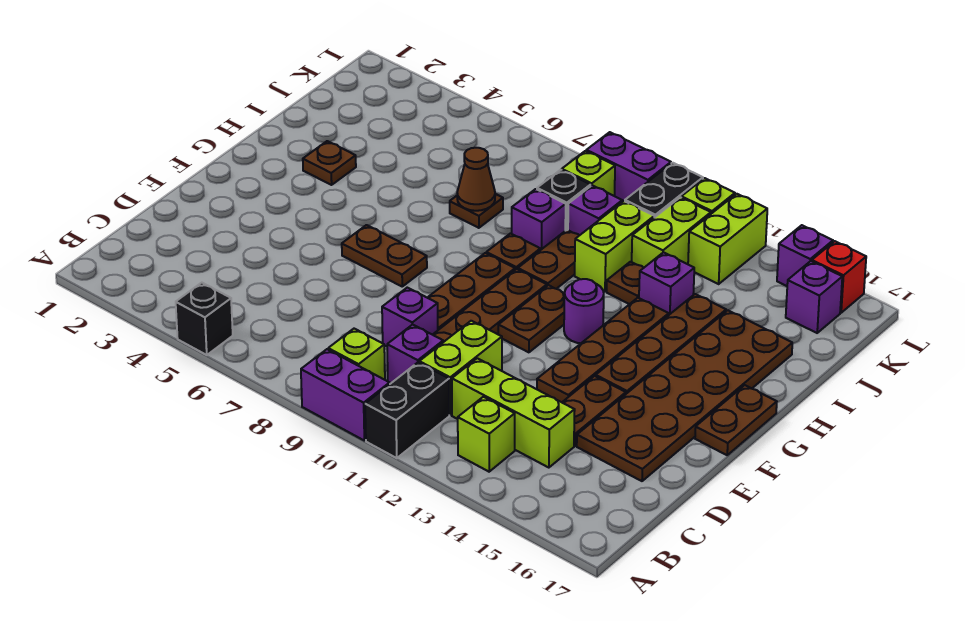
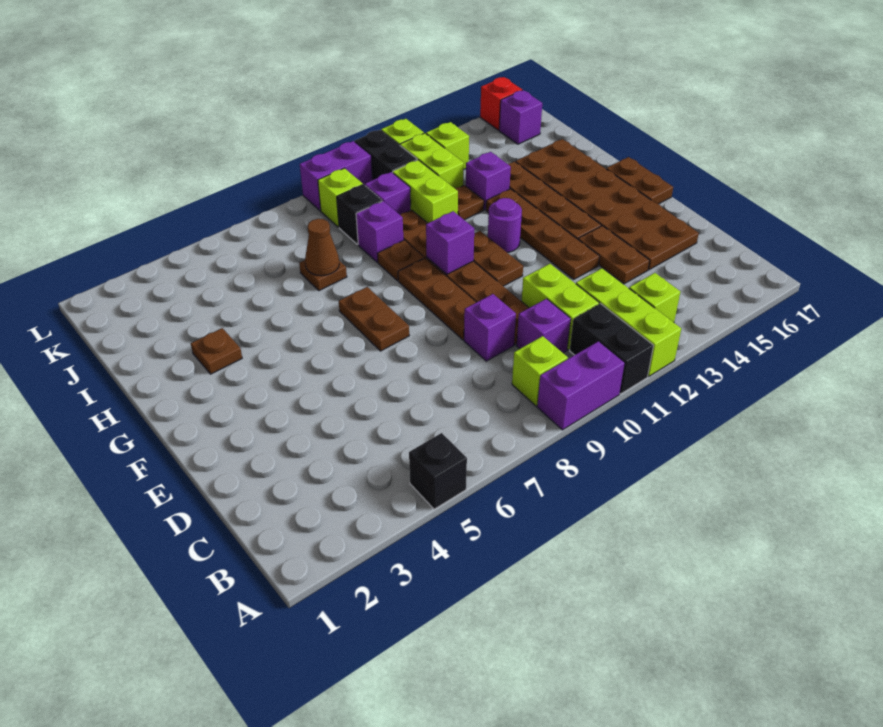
lime 1x3 brick [452,358,575,468] -> lime 1x3 brick turned to [576,268,681,376]
brown 1x2 plate [342,225,427,286] -> brown 1x2 plate turned to [339,287,409,351]
lime 1x2 brick [688,194,767,284] -> lime 1x1 brick [426,122,469,169]
purple 1x1 brick [777,225,833,286] -> purple 1x1 brick moved to [426,211,474,274]

